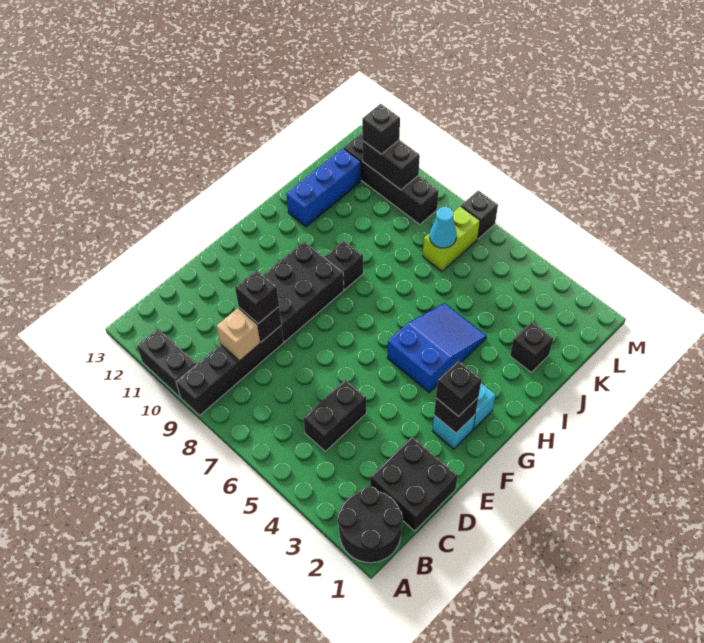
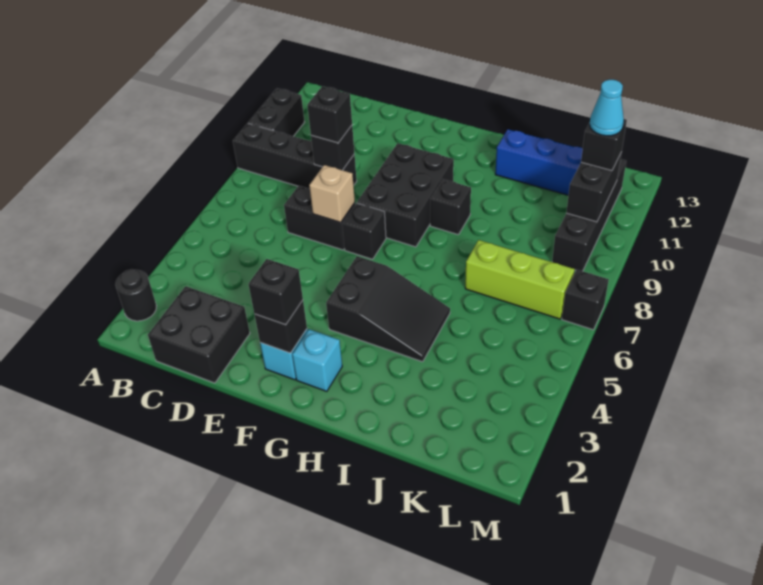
black 2x2 round brick [338,486,403,563] -> black 1x1 round brick [115,269,156,321]
black 1x2 brick [304,380,366,451] -> black 1x2 brick moved to [284,186,355,250]
tan 1x1 brick [217,308,260,361] -> tan 1x1 brick moved to [309,165,355,222]
black 2x3 brick [264,241,344,342] -> black 2x3 brick turned to [357,143,454,247]
blue 2x3 slope [387,303,486,392] -> black 2x3 slope [326,256,450,362]
black 1x1 brick [510,321,553,372] -> black 1x1 brick moved to [342,203,386,259]
lime 1x2 brick [423,206,480,271] -> lime 1x3 brick [465,240,575,319]
cyan 1x1 cone [430,207,456,248] -> cyan 1x1 cone moved to [590,80,624,136]

